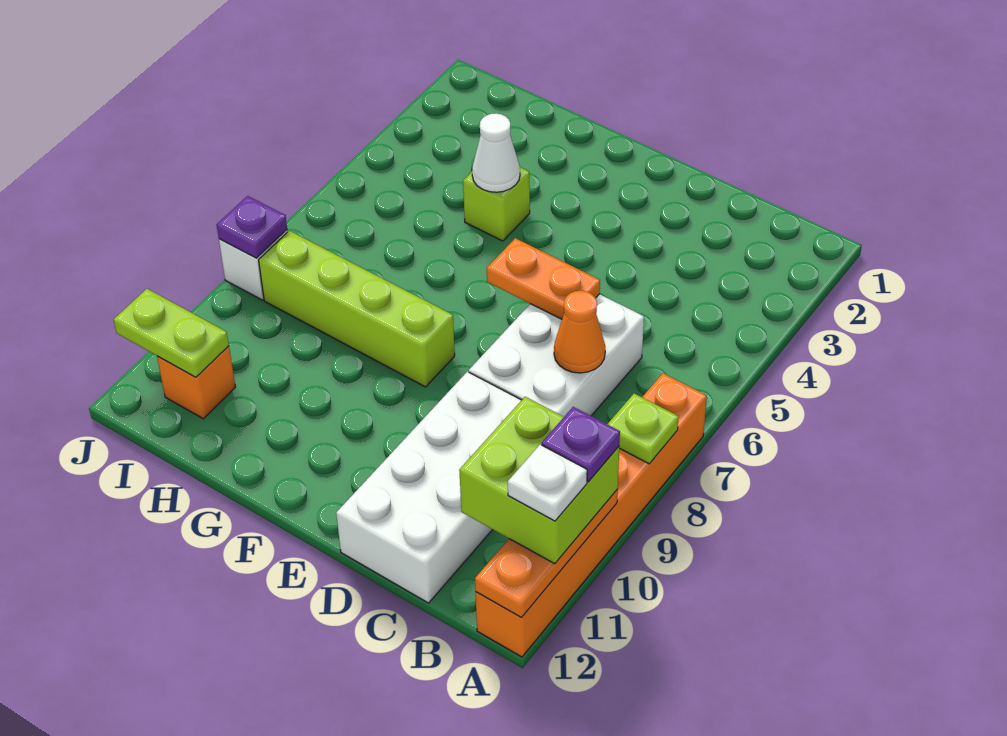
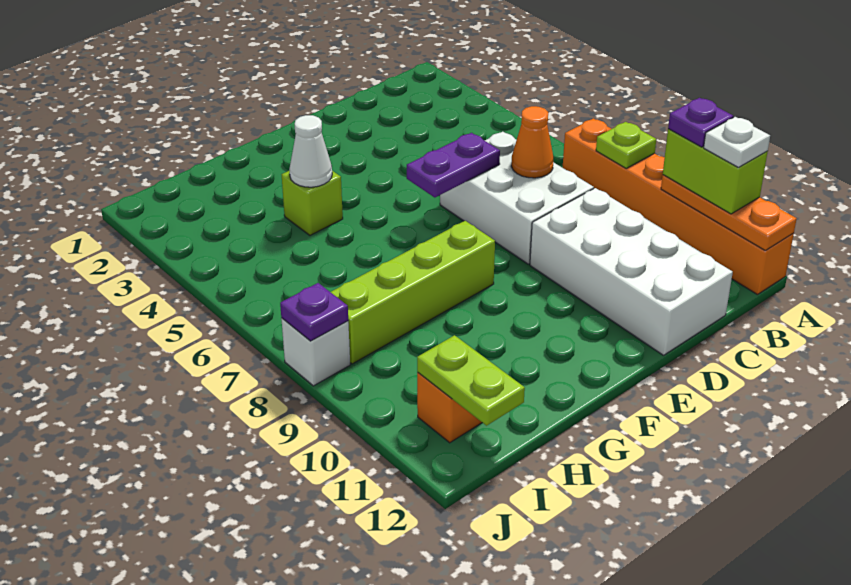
lime 2x2 brick [459,397,619,564] -> lime 1x2 brick [663,129,768,214]
orange 1x2 plate [487,238,600,319] -> purple 1x2 plate [407,133,500,197]
lime 1x2 plate [114,289,229,377] -> lime 1x2 plate turned to [417,335,525,426]

